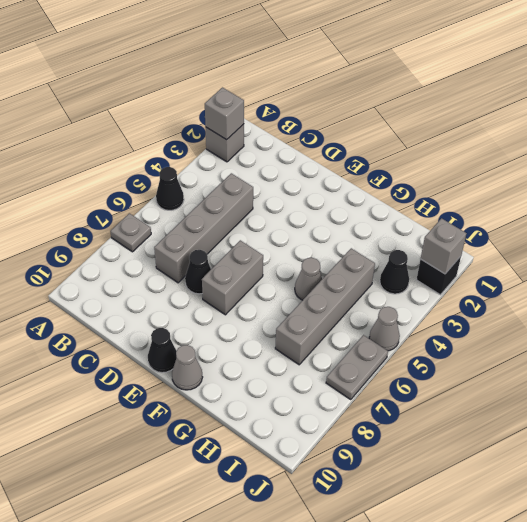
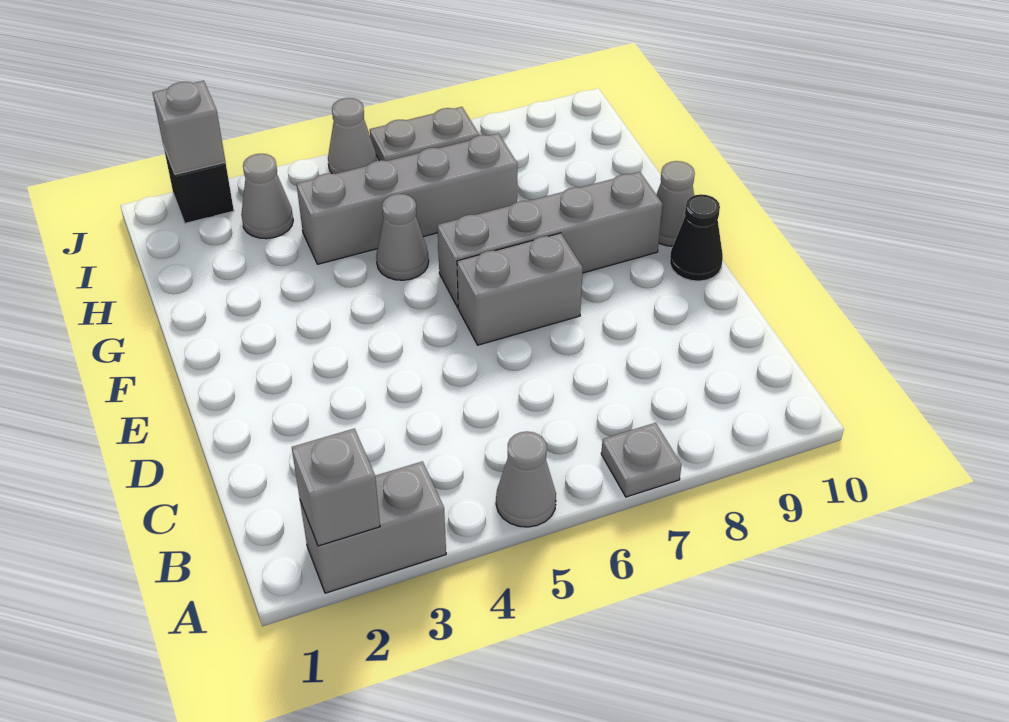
grey 1x1 brick [206,124,244,162] -> grey 1x2 brick [300,461,446,593]
black 1x1 cone [156,167,184,210] -> grey 1x1 cone [496,431,556,527]
grey 1x4 brick [154,173,253,283] -> grey 1x4 brick moved to [437,172,662,307]
black 1x1 cone [185,250,211,294] -> none
black 1x1 cone [380,250,409,294] -> grey 1x1 cone [241,154,293,239]

